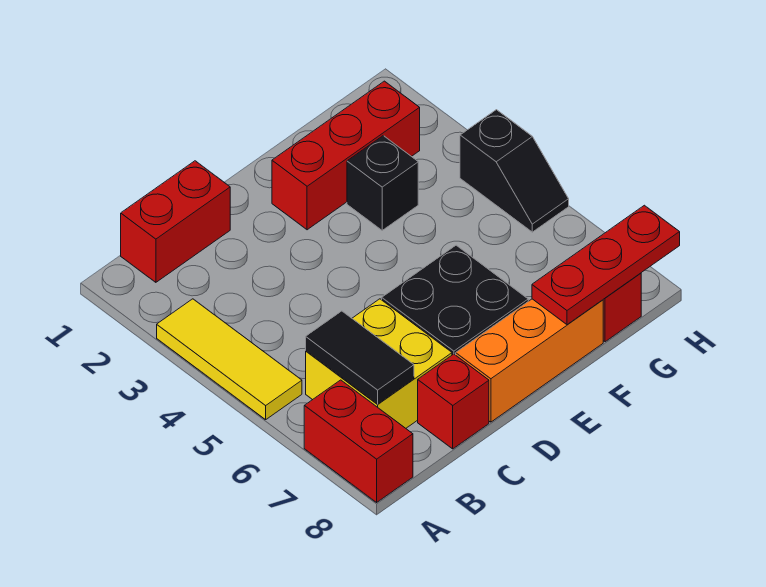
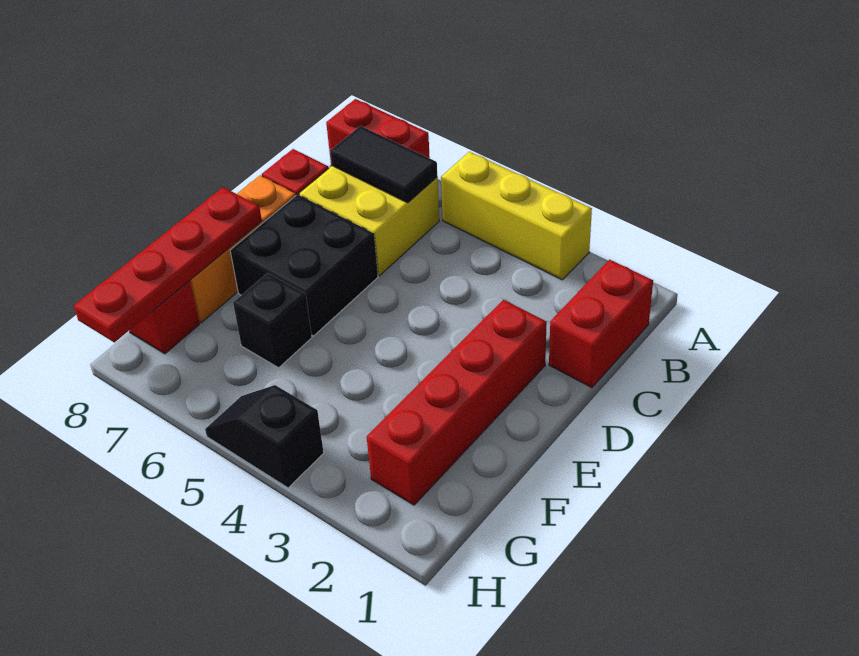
yellow 1x3 tile [157,299,302,420] -> yellow 1x3 brick [441,152,592,280]
red 1x3 brick [272,81,420,230] -> red 1x4 brick [367,300,547,505]
black 1x1 brick [347,136,418,230] -> black 1x1 brick moved to [233,273,312,368]
red 1x3 plate [532,205,680,325] -> red 1x4 plate [74,187,262,342]

